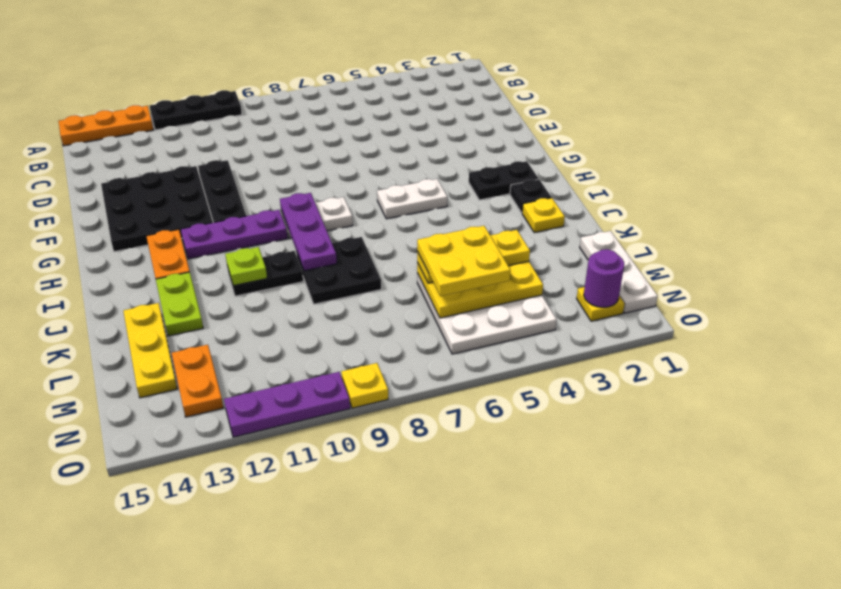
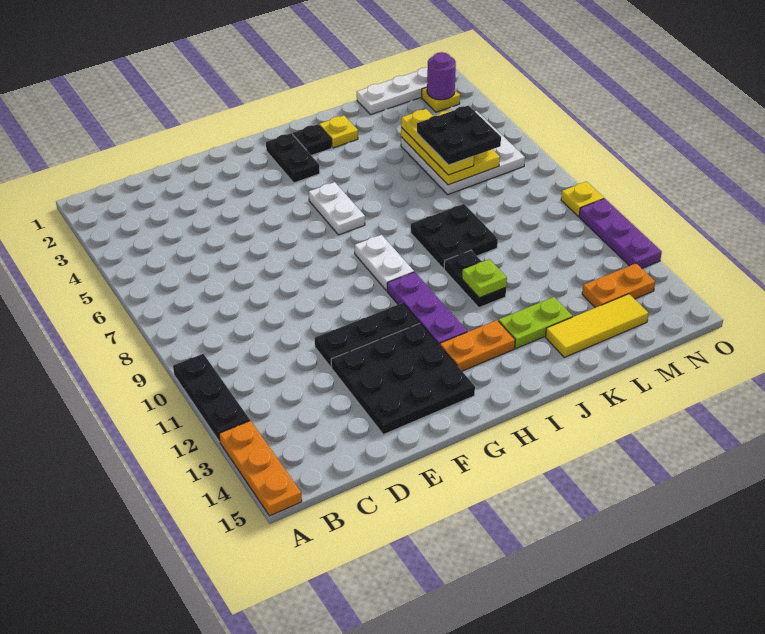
purple 1x3 plate [280,193,337,271] -> none
yellow 1x3 plate [123,303,177,398] -> yellow 1x3 tile [546,294,648,357]
yellow 2x2 plate [417,226,510,296] -> black 2x2 plate [417,105,501,165]

